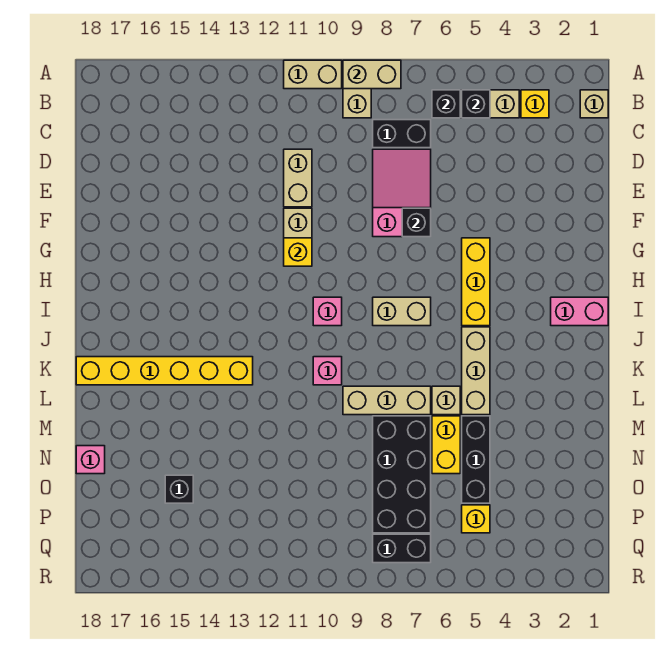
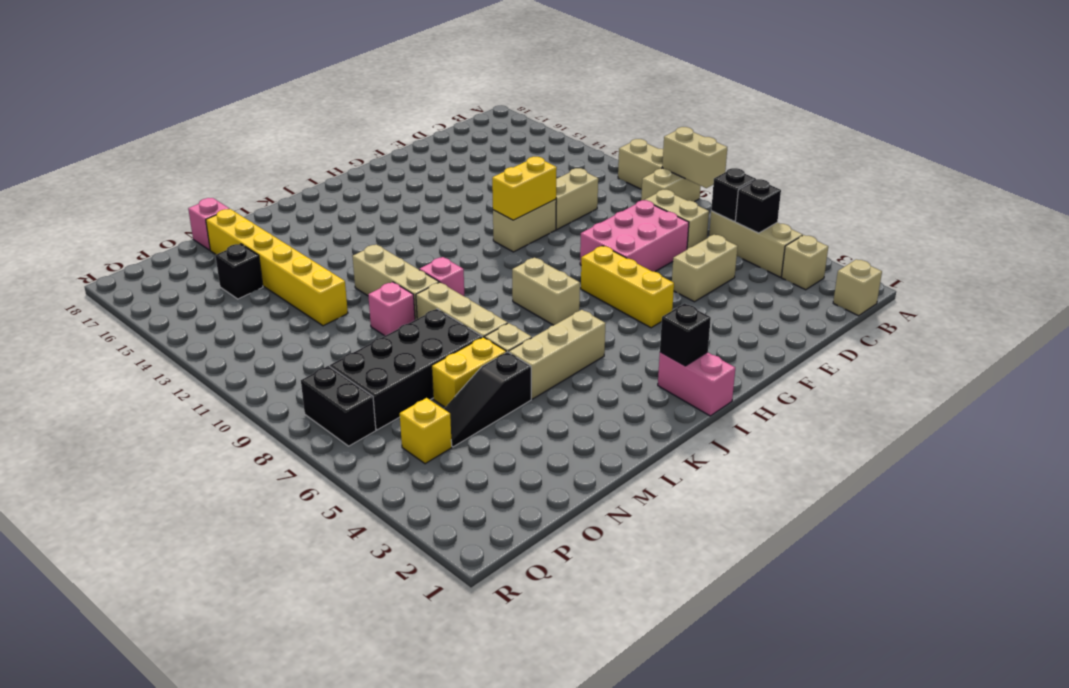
yellow 1x1 brick [521,90,549,118] -> tan 1x1 brick [782,235,828,290]
black 1x2 brick [373,120,431,148] -> tan 1x2 brick [645,190,709,249]
none -> tan 1x2 brick [672,235,738,302]
pink 2x3 slope [373,149,431,237] -> pink 2x3 brick [580,200,689,272]
black 1x1 brick [402,208,431,237] -> black 1x1 brick moved to [660,303,711,366]
yellow 1x3 brick [462,238,490,326] -> yellow 1x3 brick turned to [581,246,674,328]
yellow 1x1 brick [284,238,312,266] -> yellow 1x2 brick [492,157,557,220]
pink 1x1 brick [313,297,342,326] -> pink 1x1 brick moved to [368,282,415,336]
yellow 1x6 brick [76,357,253,385] -> yellow 1x6 brick moved to [206,209,348,326]
none -> tan 1x3 brick [353,244,439,320]
black 1x3 brick [462,416,490,503] -> black 1x3 slope [444,352,531,447]

